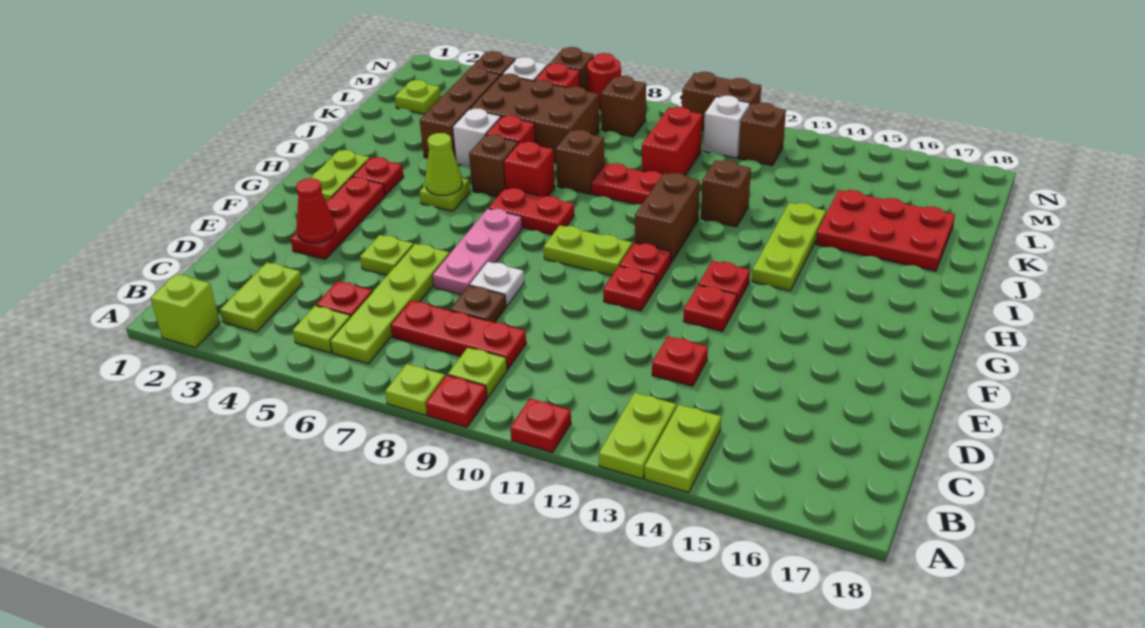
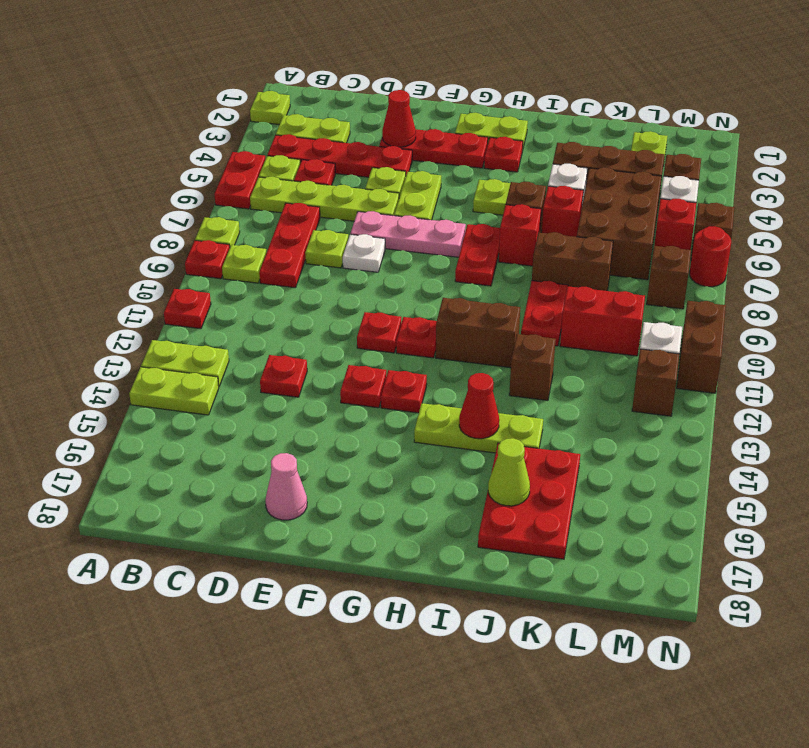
lime 1x1 brick [151,274,220,348] -> lime 1x1 plate [250,91,290,125]
none -> red 1x2 plate [214,151,265,209]
none -> red 1x4 plate [267,134,412,177]
brown 1x1 plate [450,286,506,322] -> lime 1x1 plate [305,230,348,268]
none -> pink 1x1 cone [266,453,307,520]
lime 1x2 plate [544,225,632,276] -> lime 1x2 plate moved to [394,171,441,220]
lime 1x1 cone [425,133,462,195] -> lime 1x1 cone moved to [488,438,530,506]
none -> red 1x1 cone [459,373,499,439]
brown 1x1 brick [556,130,604,194] -> brown 1x2 brick [532,232,613,291]

